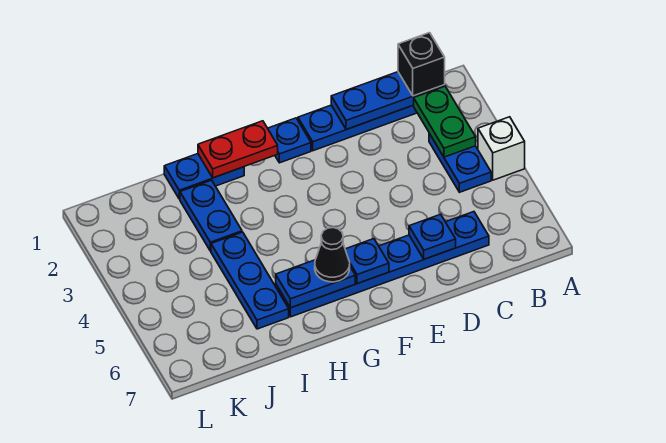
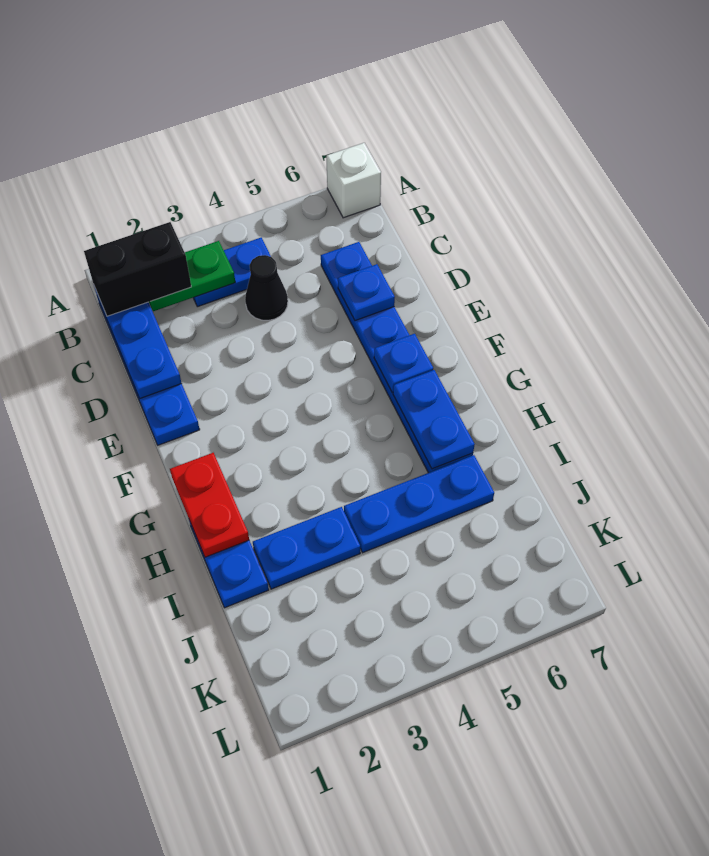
white 1x1 brick [478,117,525,180] -> white 1x1 brick moved to [326,143,381,218]
black 1x1 brick [398,33,445,96] -> black 1x2 brick [84,222,191,316]
blue 1x1 plate [268,118,311,163] -> none
black 1x1 cone [315,228,350,282] -> black 1x1 cone moved to [245,255,288,320]

